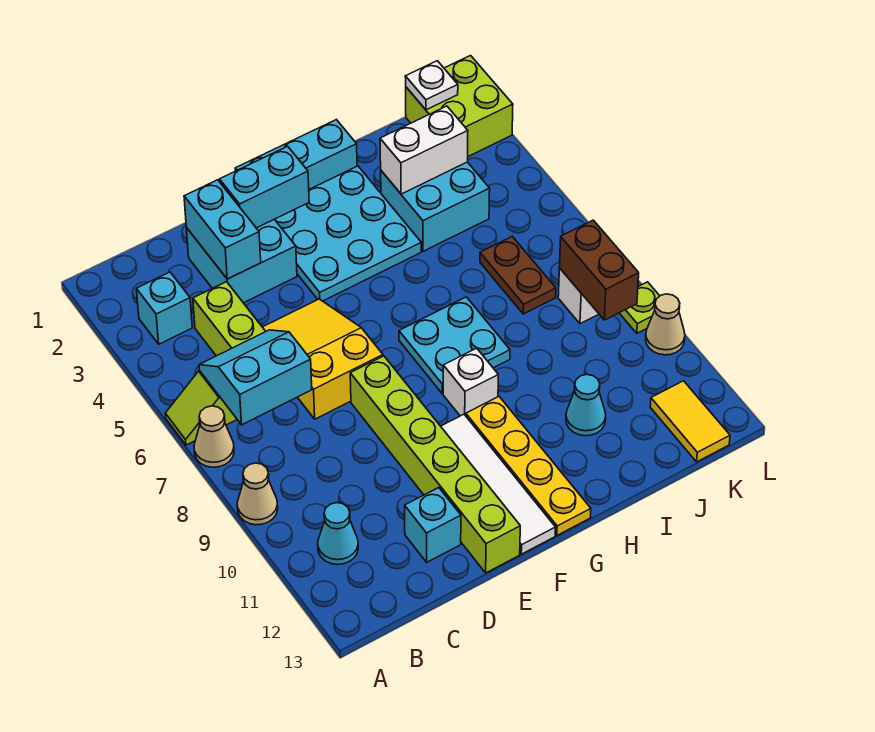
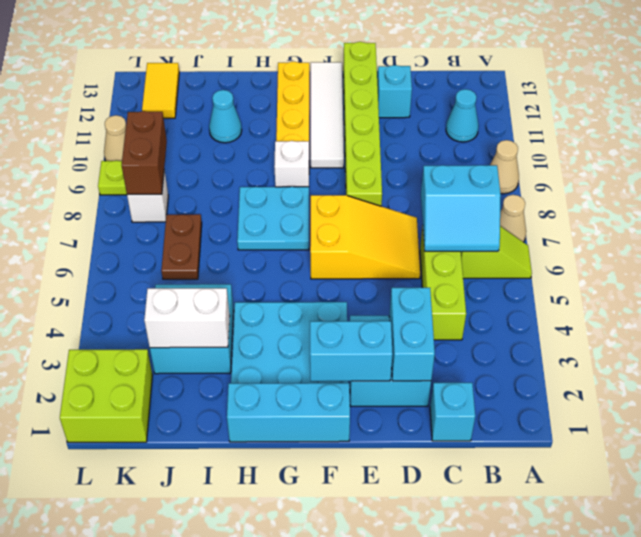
cyan 1x1 brick [136,272,192,344] -> cyan 1x1 brick moved to [430,383,475,441]
yellow 2x3 slope [263,299,383,419] -> yellow 2x3 slope turned to [310,195,420,279]
white 1x1 plate [405,61,458,110] -> none

